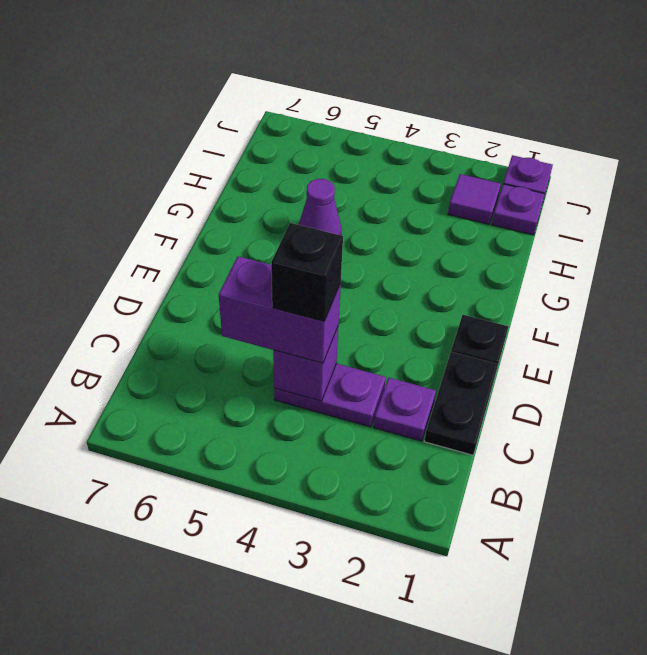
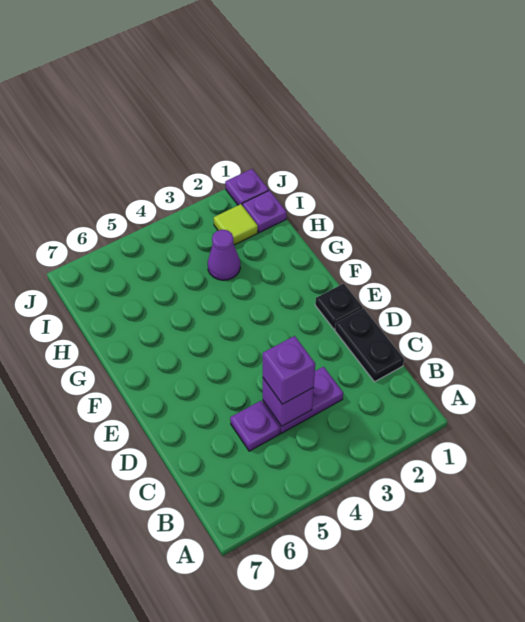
purple 1x1 plate [374,378,436,441] -> purple 1x1 plate moved to [230,401,280,451]
purple 1x2 brick [219,256,341,363] -> purple 1x1 brick [263,336,315,404]
black 1x1 brick [271,223,343,321] -> none
purple 1x1 cone [299,179,342,235] -> purple 1x1 cone moved to [208,229,240,280]
purple 1x1 tile [448,174,501,224] -> lime 1x1 tile [214,204,258,245]

